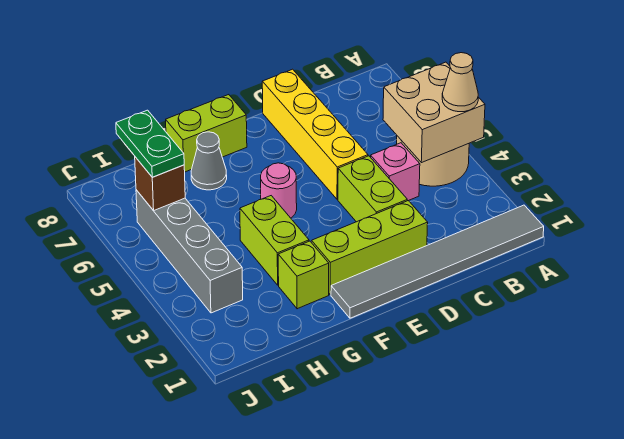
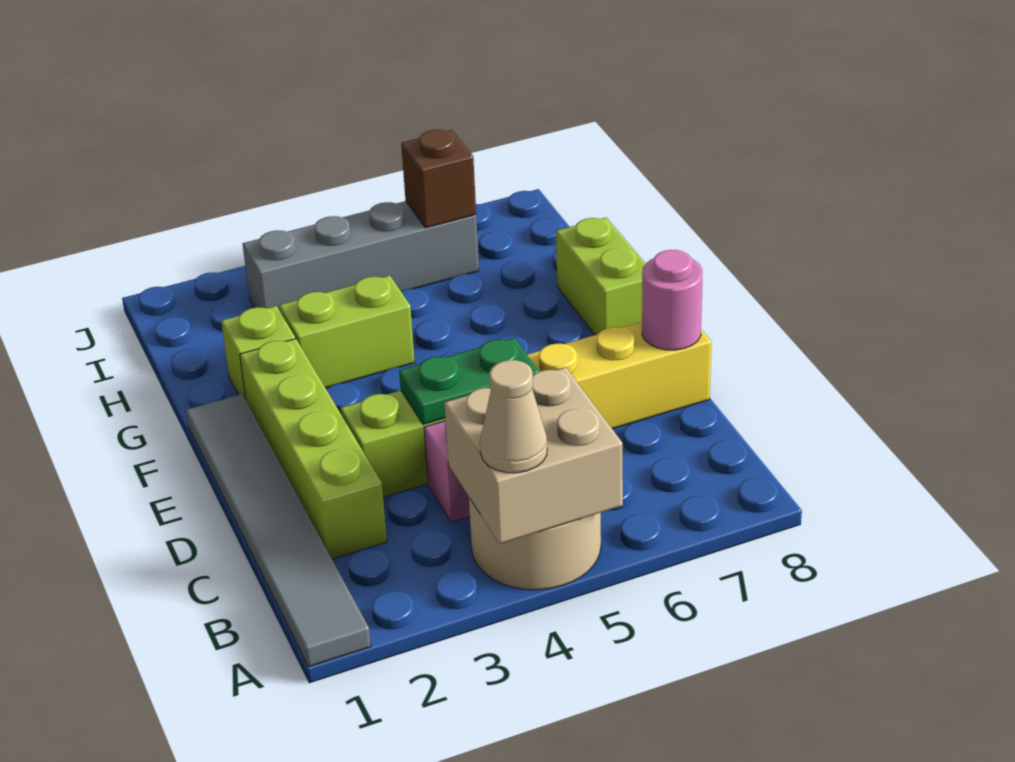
lime 1x3 brick [312,201,428,295] -> lime 1x4 brick [240,339,387,559]
pink 1x1 round brick [261,163,297,218] -> pink 1x1 round brick moved to [642,250,702,350]
grey 1x1 cone [191,132,227,190] -> none
green 1x2 plate [116,110,184,177] -> green 1x2 plate moved to [399,338,539,424]

